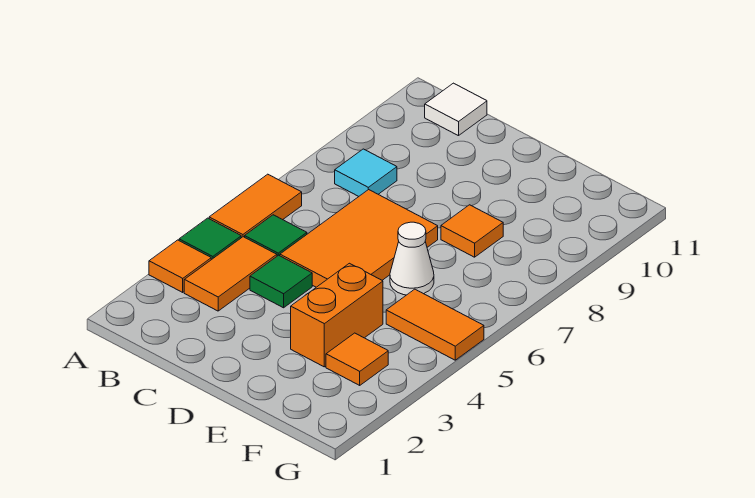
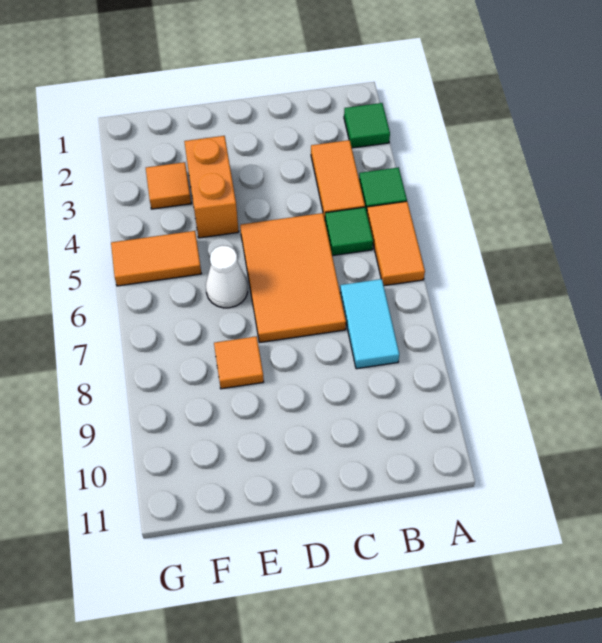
orange 1x1 tile [149,240,211,292] -> none
cyan 1x1 tile [335,149,397,196] -> cyan 1x2 tile [340,279,399,369]
white 1x1 tile [425,83,487,136] -> none
green 1x1 tile [250,255,312,308] -> green 1x1 tile moved to [344,103,390,148]

